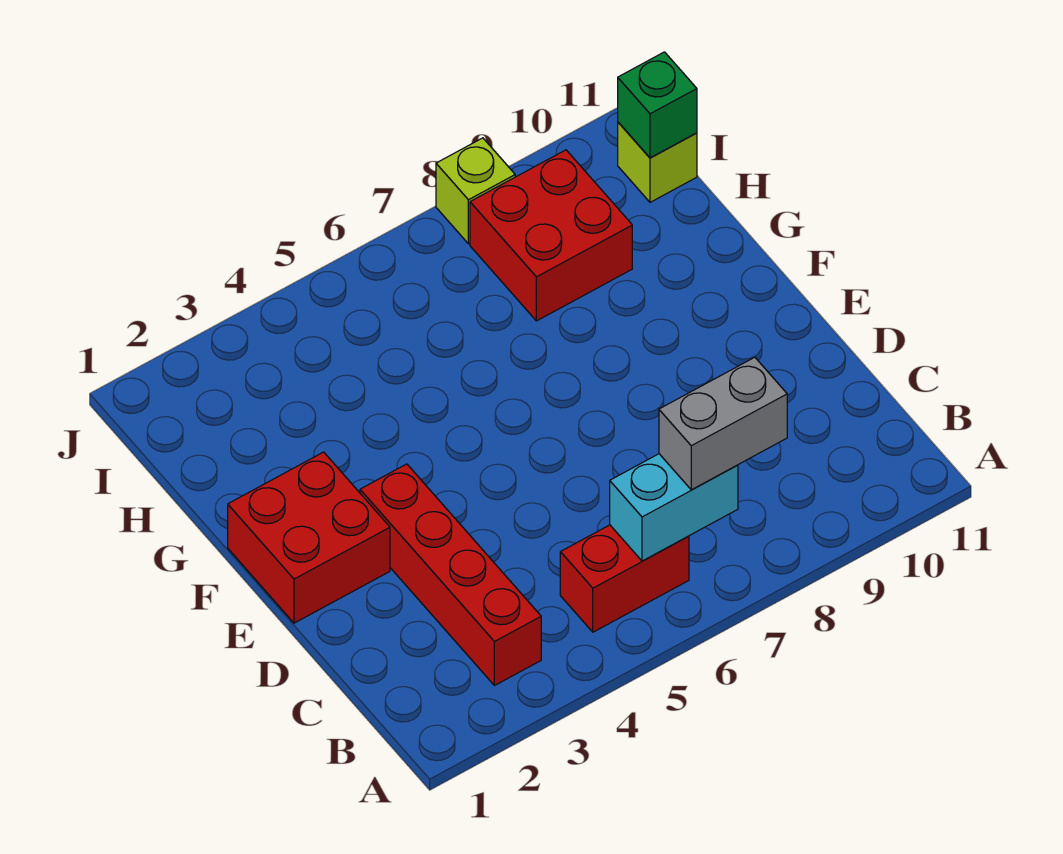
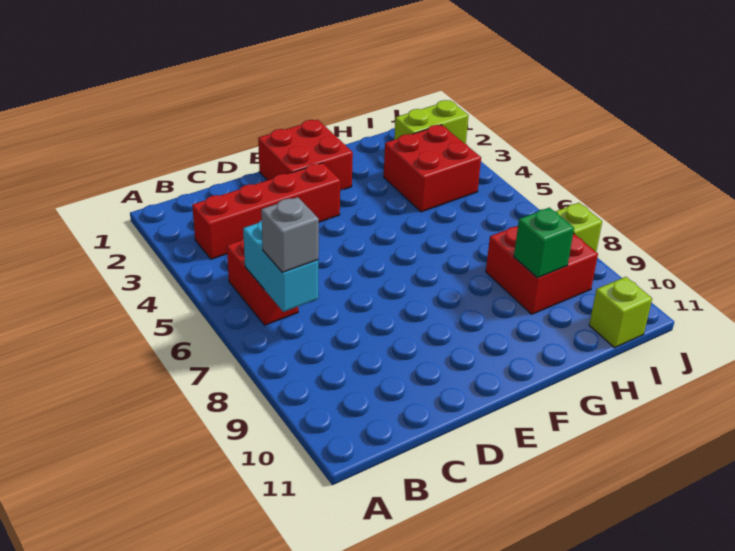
grey 1x2 brick [659,357,787,490] -> grey 1x1 brick [261,197,319,273]
none -> red 2x2 brick [384,125,481,212]
none -> lime 1x2 brick [394,100,469,144]
green 1x1 brick [618,52,697,158] -> green 1x1 brick moved to [514,208,574,278]

